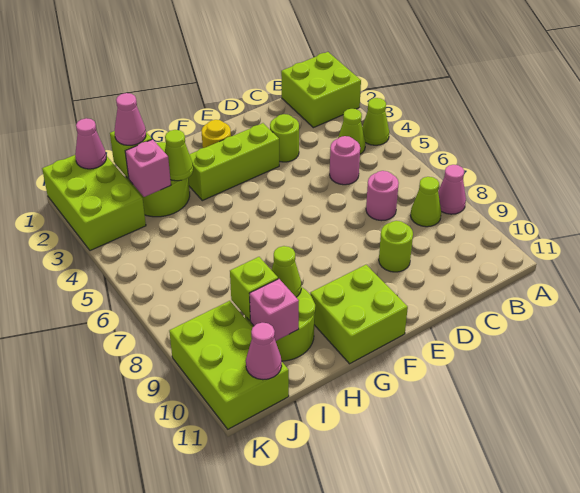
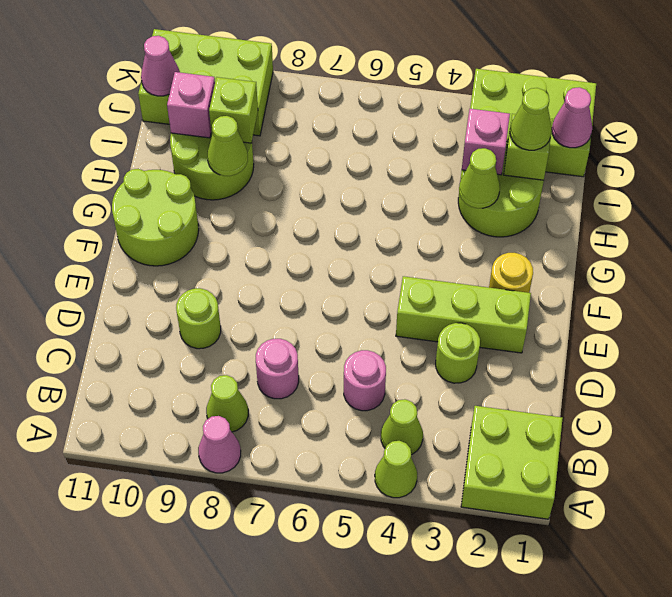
lime 1x3 brick [188,123,279,201] -> lime 1x3 brick turned to [396,276,531,353]
lime 2x2 brick [310,265,408,364] -> lime 2x2 round brick [112,169,199,266]
pink 1x1 cone [115,93,146,145] -> lime 1x1 cone [510,88,552,150]

